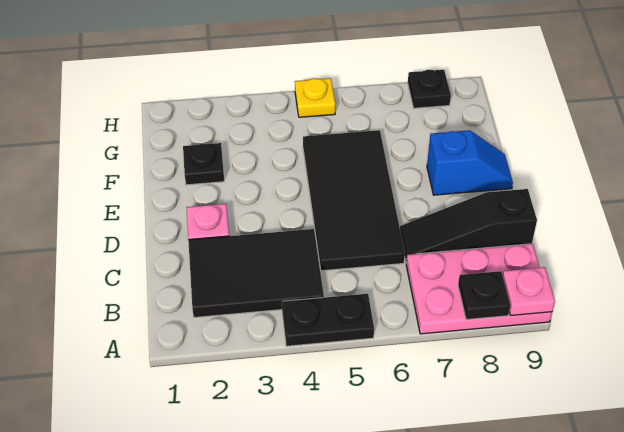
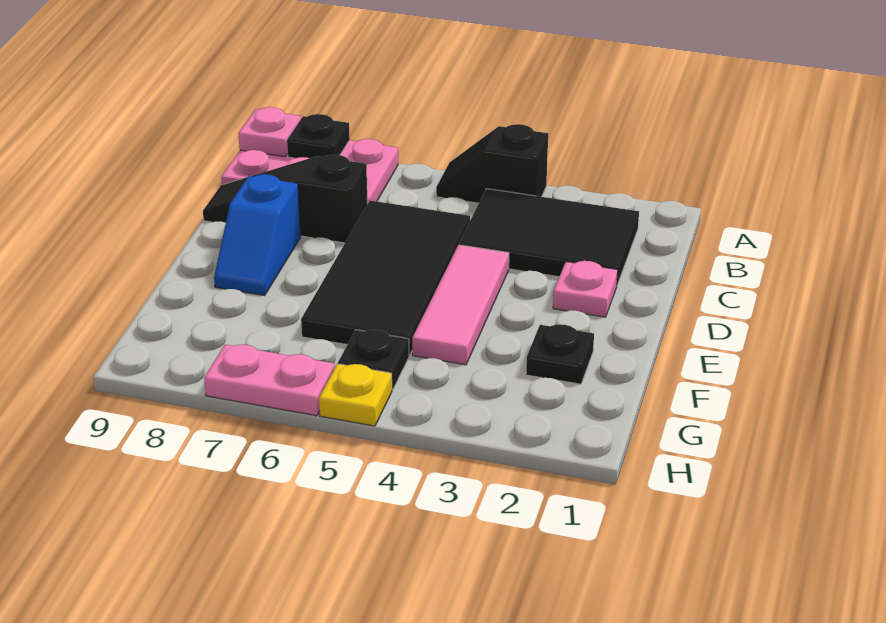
black 1x2 plate [282,294,374,346] -> black 1x2 slope [436,124,548,203]
black 1x3 slope [400,189,537,262] -> black 1x3 slope turned to [203,155,368,243]
none -> pink 1x3 tile [412,245,509,365]
blue 1x2 slope [427,130,513,195] -> blue 1x2 slope turned to [214,174,301,295]
none -> pink 1x2 plate [204,345,335,416]
black 1x1 plate [408,70,451,108] -> black 1x1 plate moved to [338,330,409,390]

